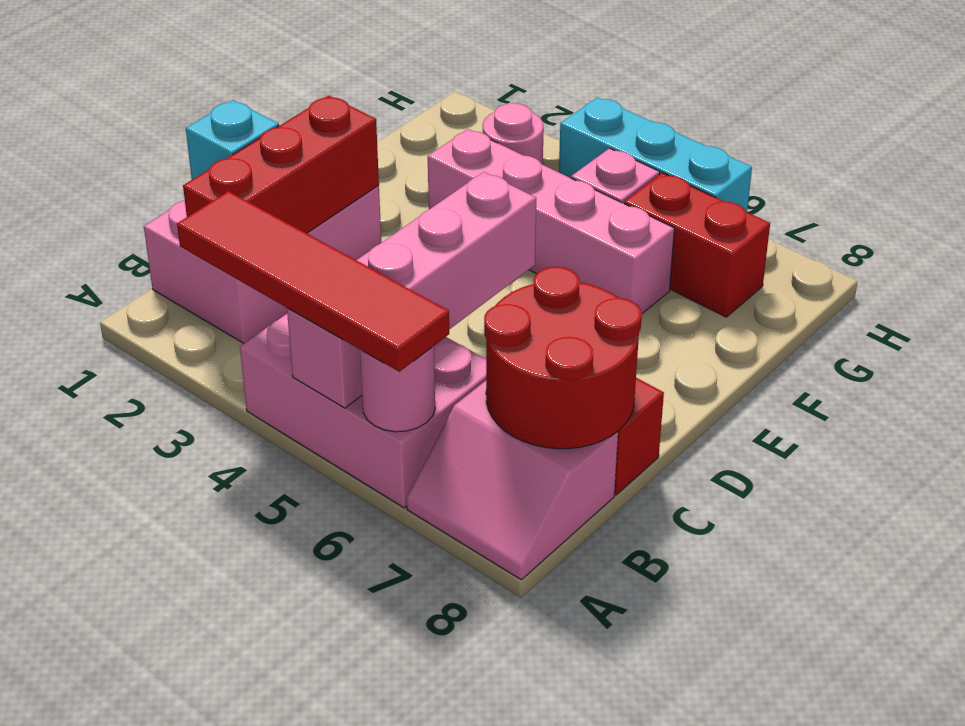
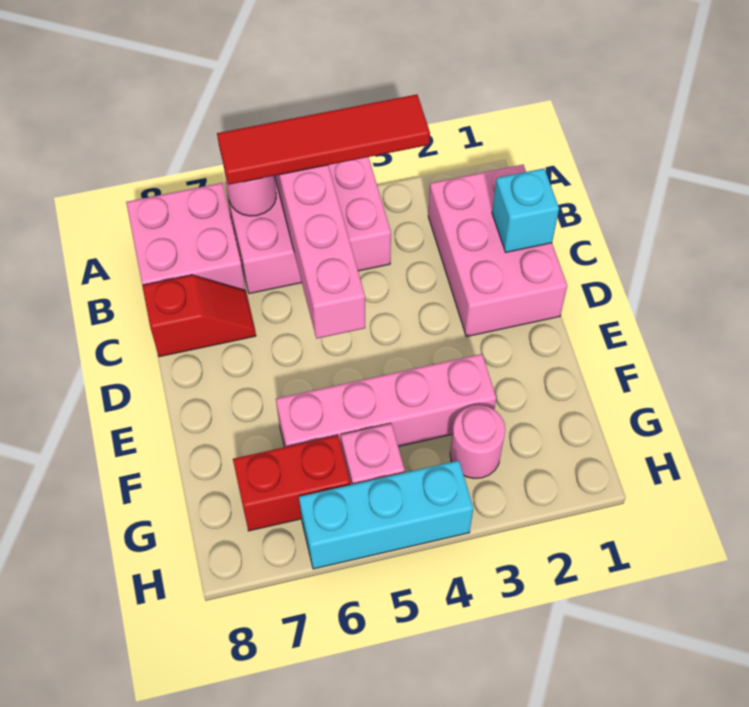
pink 2x2 slope [407,381,618,580] -> pink 2x2 brick [126,183,245,290]
red 1x3 brick [183,96,379,233] -> none
red 2x2 round brick [484,267,642,449] -> none

